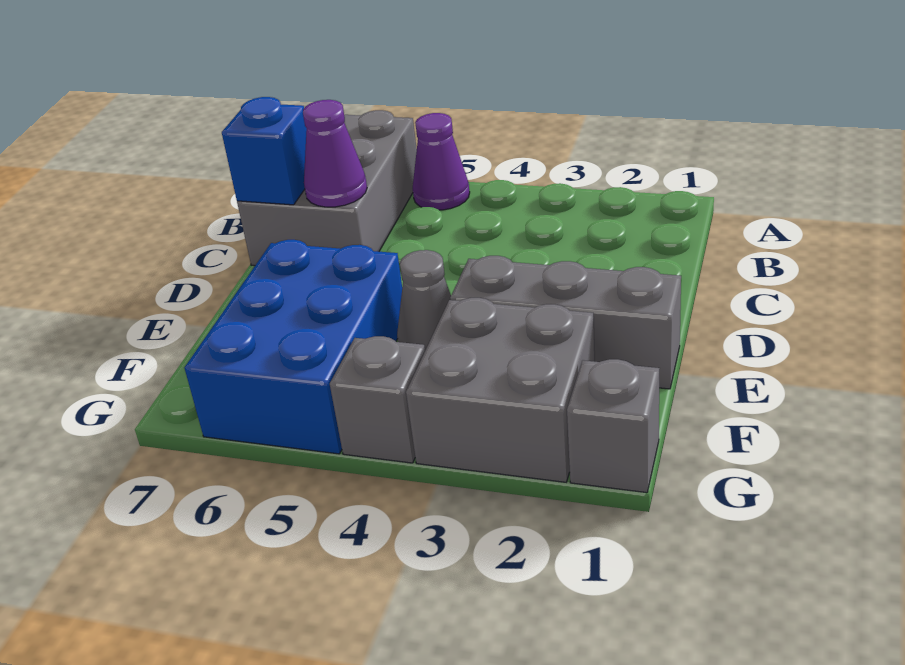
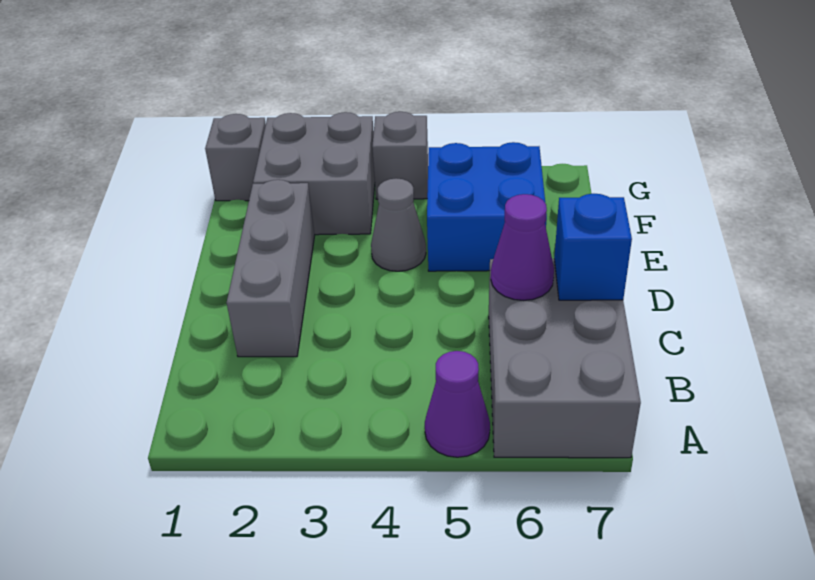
grey 1x3 brick [450,256,681,389] -> grey 1x3 brick turned to [227,180,314,357]
blue 2x3 brick [185,240,402,454] -> blue 2x2 brick [427,142,547,271]

